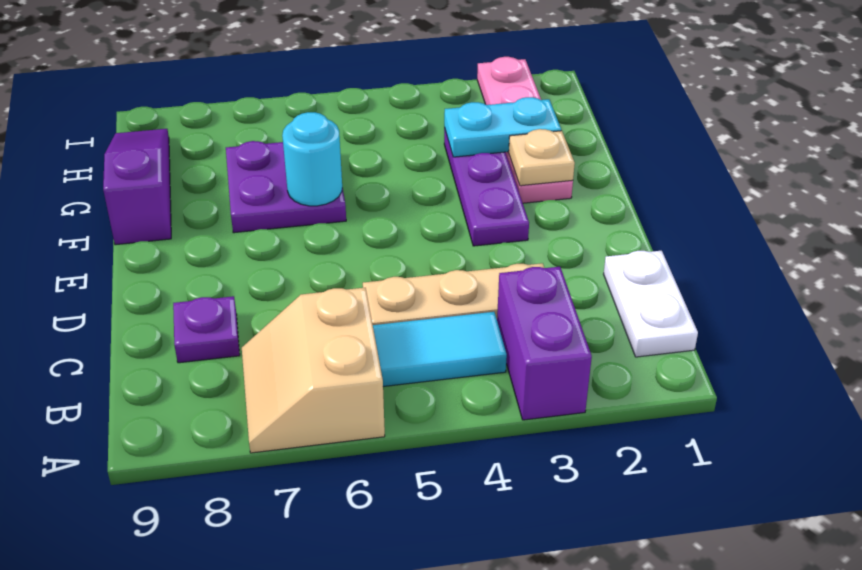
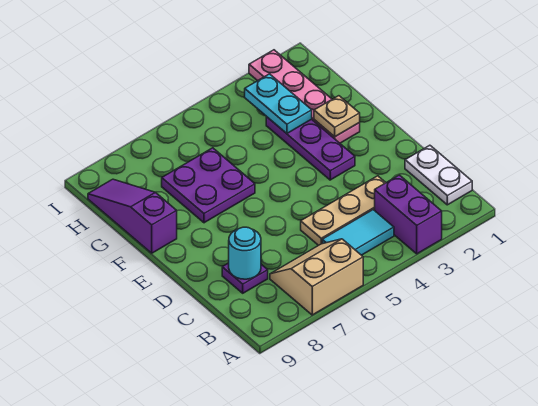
tan 2x2 slope [242,288,385,453] -> tan 2x2 slope turned to [270,239,363,315]
cyan 1x1 round brick [282,112,342,206] -> cyan 1x1 round brick moved to [229,227,261,279]
cyan 1x2 plate [444,97,561,157] -> cyan 1x2 plate turned to [245,74,312,133]

